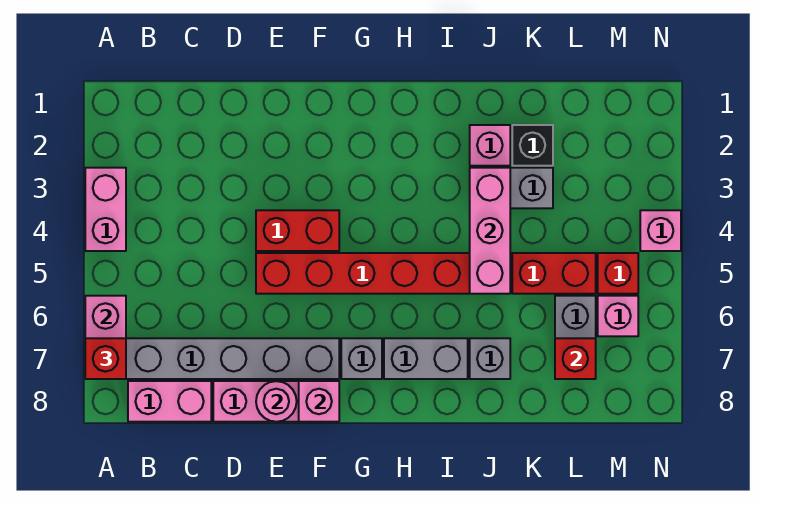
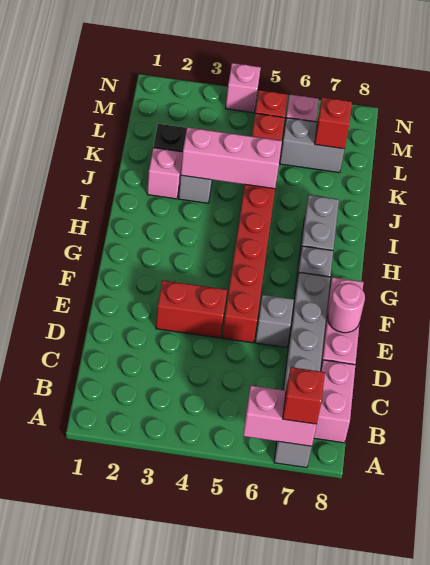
pink 1x2 brick [85,168,126,251] -> none
red 1x2 brick [256,210,339,251] -> red 1x2 brick turned to [156,280,227,338]
pink 1x1 brick [299,381,339,422] -> none
grey 1x1 brick [470,338,510,379] -> grey 1x1 brick moved to [255,295,294,347]

